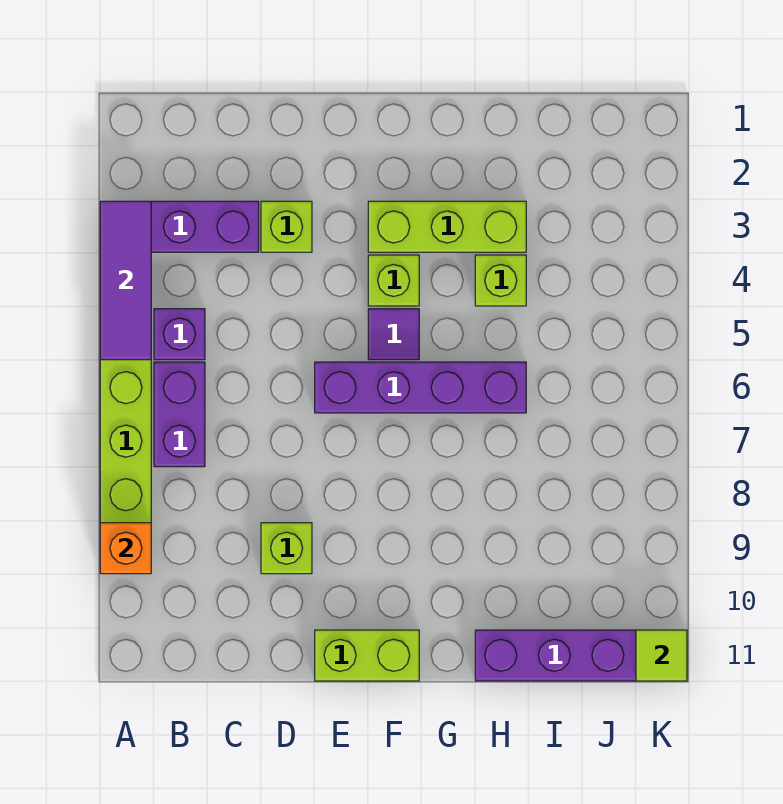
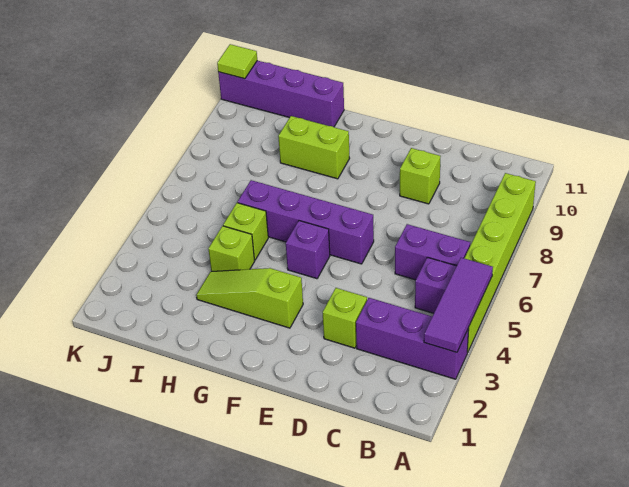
orange 1x1 brick [100,523,151,574] -> none
purple 1x2 brick [154,362,205,467] -> purple 1x2 brick turned to [395,224,470,280]
lime 1x2 brick [315,630,419,681] -> lime 1x2 brick moved to [278,116,350,179]
lime 1x3 brick [368,201,526,252] -> lime 1x3 slope [196,268,303,328]
lime 1x1 brick [368,255,419,306] -> lime 1x1 brick moved to [223,203,268,260]
purple 1x1 tile [368,309,419,360] -> purple 1x1 brick [286,221,330,279]

